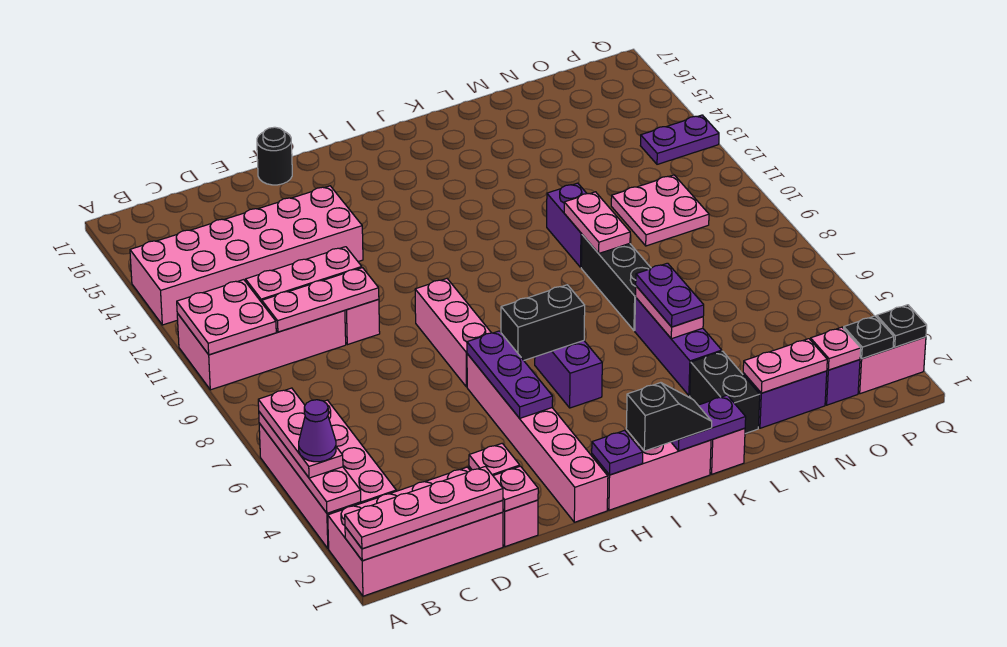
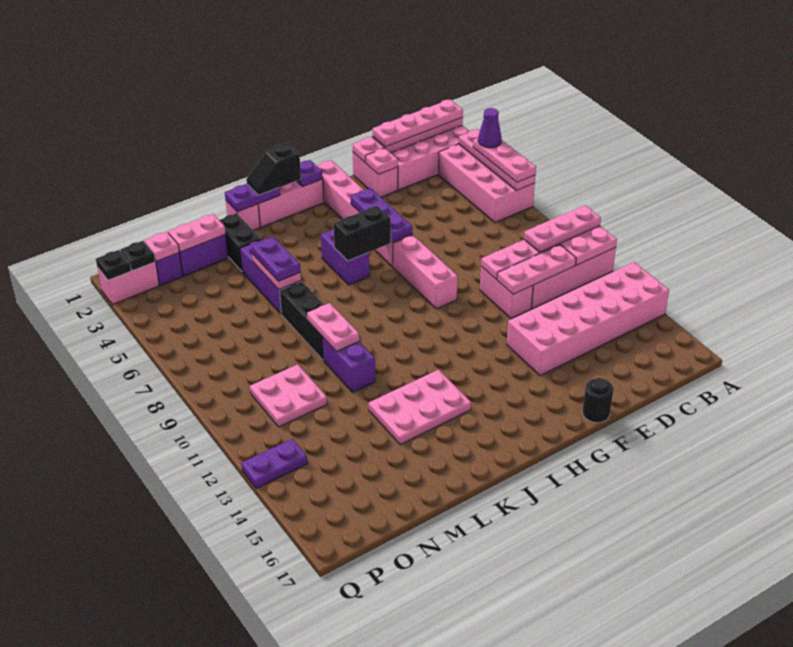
none -> pink 1x3 plate [524,205,601,252]
none -> pink 2x3 plate [369,370,471,445]

